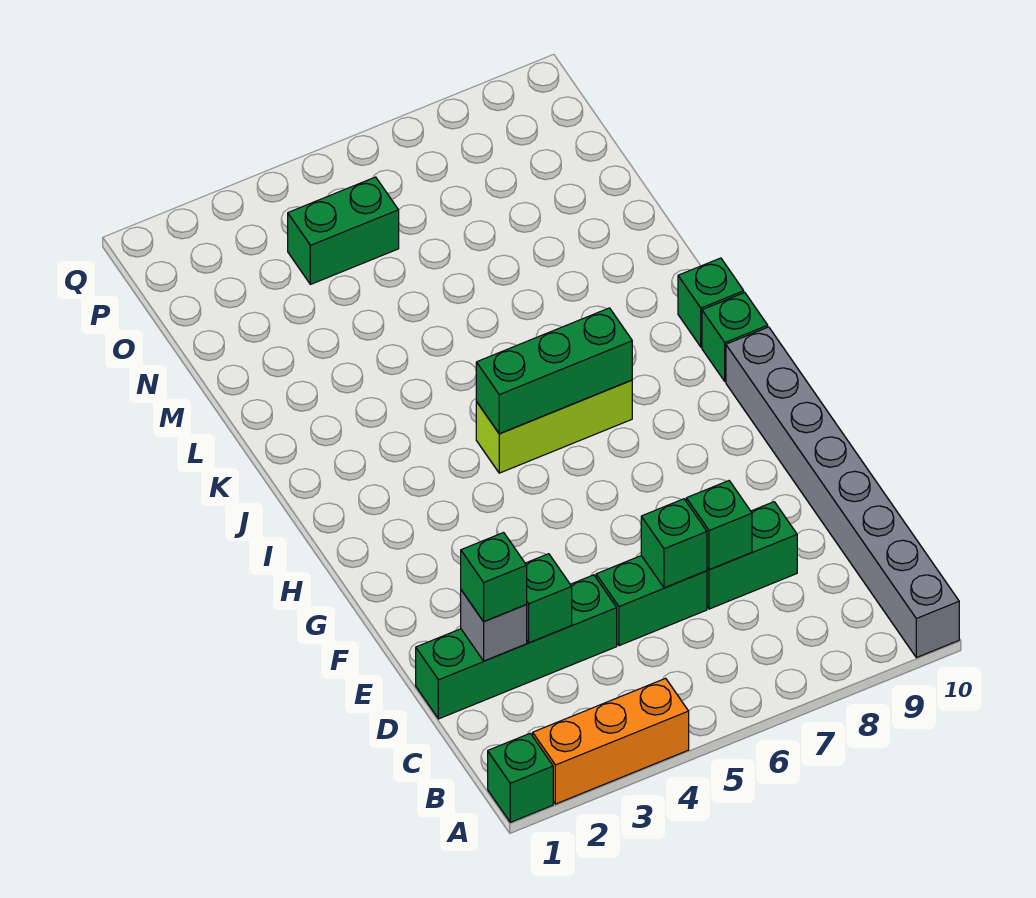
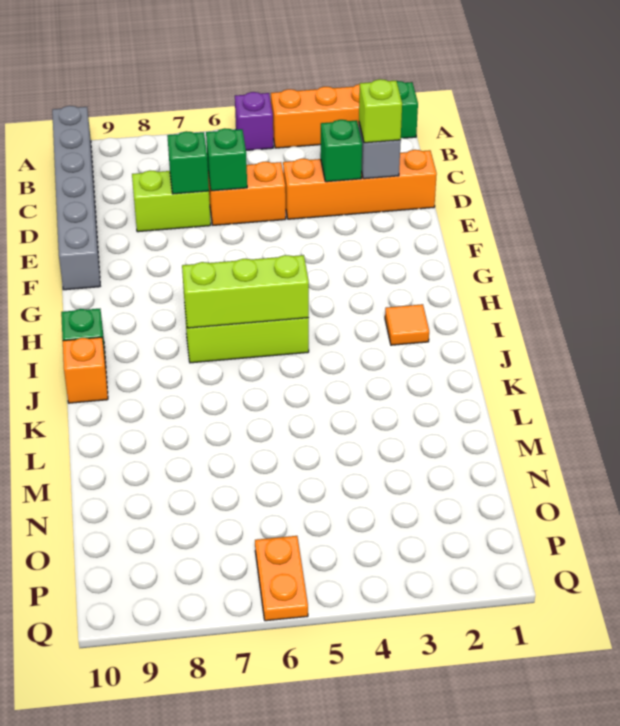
none -> purple 1x1 brick [235,92,273,150]
grey 1x8 brick [726,327,959,658] -> grey 1x6 brick [52,106,100,290]
green 1x4 brick [416,575,617,719] -> orange 1x4 brick [283,150,437,219]
green 1x1 brick [461,533,527,622] -> lime 1x1 brick [359,79,402,143]
green 1x2 brick [596,556,707,646] -> orange 1x2 brick [208,162,286,225]
green 1x2 brick [707,502,797,609] -> lime 1x2 brick [132,171,211,232]
none -> orange 1x1 tile [385,304,429,345]
green 1x3 brick [476,308,632,434] -> lime 1x3 brick [182,255,309,328]
green 1x1 brick [678,258,744,347] -> orange 1x1 brick [63,337,108,403]
green 1x2 brick [288,177,399,284] -> none
none -> orange 1x2 plate [255,536,308,621]

